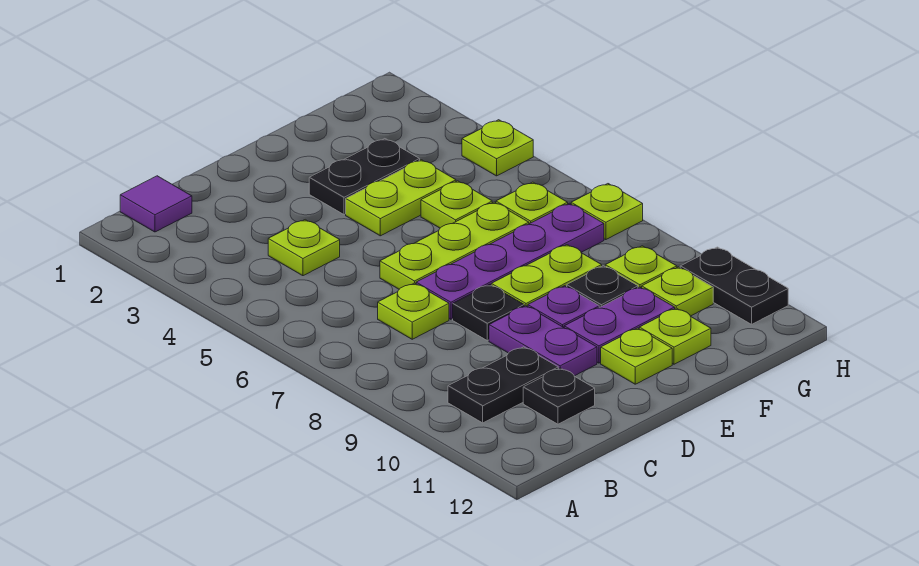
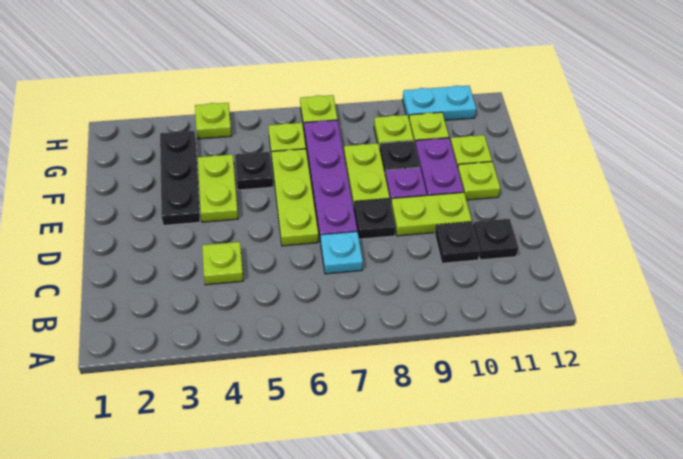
purple 1x1 tile [120,176,192,232] -> none
black 1x2 plate [448,347,558,423] -> black 1x1 plate [435,222,480,263]
lime 1x1 plate [378,283,449,339] -> cyan 1x1 plate [321,232,363,274]
purple 1x2 plate [489,306,597,376] -> lime 1x2 plate [391,193,472,236]
black 1x2 plate [309,139,420,215] -> black 1x3 plate [160,131,200,225]
lime 1x1 plate [421,181,492,228] -> black 1x1 plate [235,152,273,190]
black 1x2 plate [680,247,788,324] -> cyan 1x2 plate [403,86,476,120]

